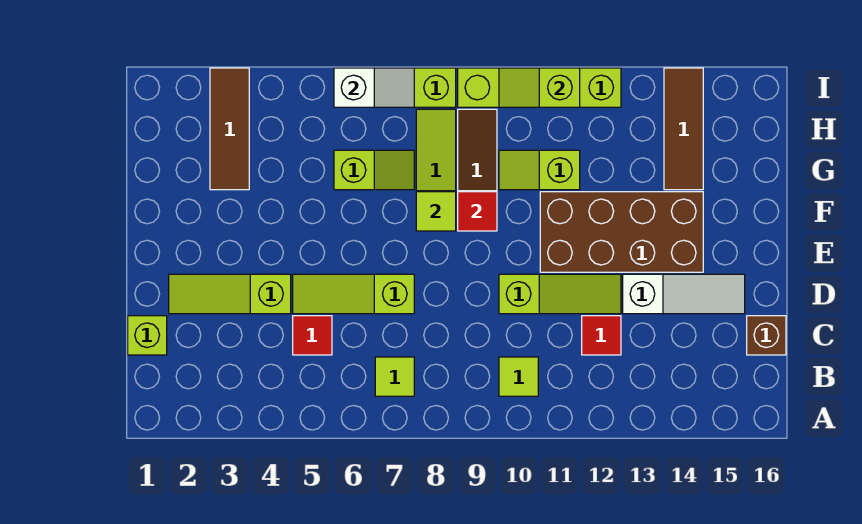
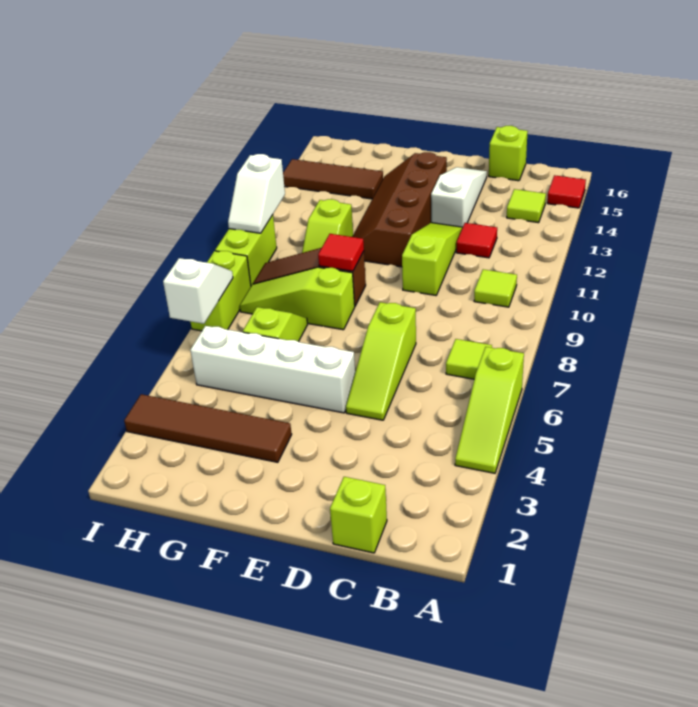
red 1x1 tile [293,316,332,355] -> red 1x1 tile moved to [547,175,586,208]
brown 1x1 brick [747,316,786,355] -> lime 1x1 brick [489,126,528,181]
lime 1x3 slope [169,274,291,314] -> lime 1x3 slope moved to [455,347,524,473]
none -> white 1x4 brick [190,326,355,413]
brown 2x4 brick [540,192,703,272] -> brown 2x4 slope [352,152,447,267]
lime 1x1 tile [416,192,456,231] -> lime 1x1 tile moved to [507,189,546,223]
brown 1x3 tile [210,68,249,190] -> brown 1x4 tile [124,394,292,462]
lime 1x4 brick [458,68,621,107] -> lime 1x2 brick [215,215,277,286]
lime 1x2 slope [499,68,580,107] -> white 1x2 slope [228,154,285,233]

